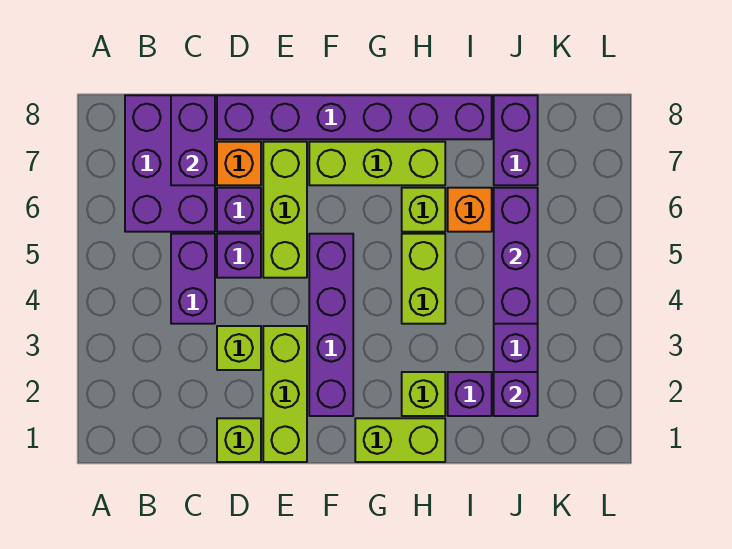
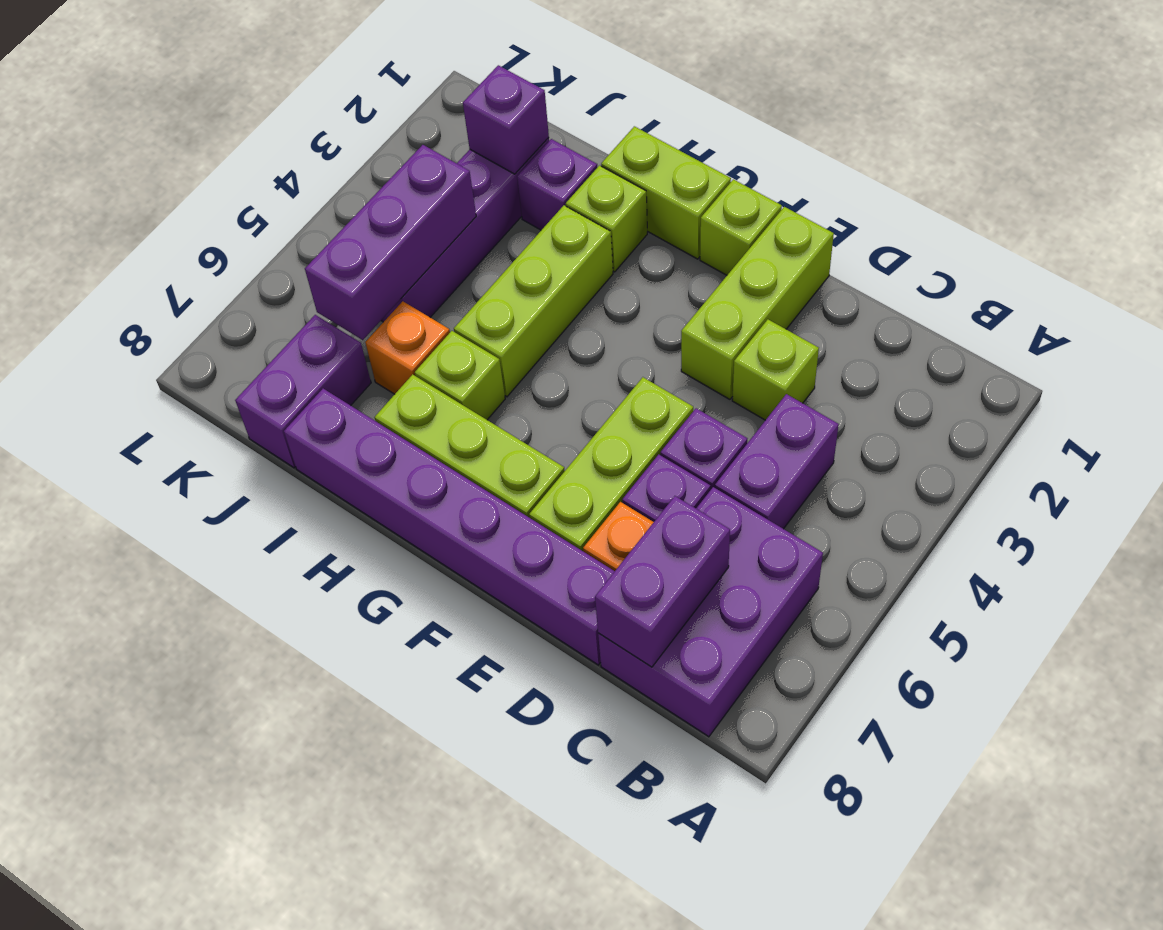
lime 1x1 brick [217,418,261,462] -> lime 1x1 brick moved to [700,179,782,275]
purple 1x4 brick [309,234,353,416] -> none
lime 1x2 brick [402,234,445,324] -> lime 1x3 brick [454,205,613,397]

